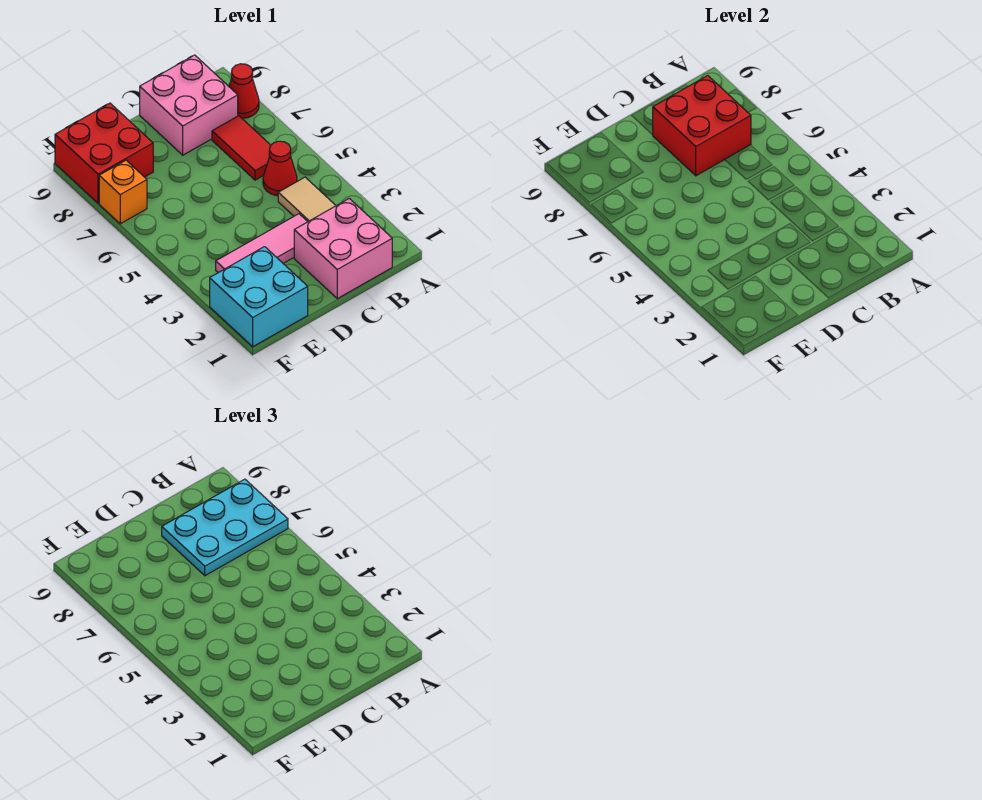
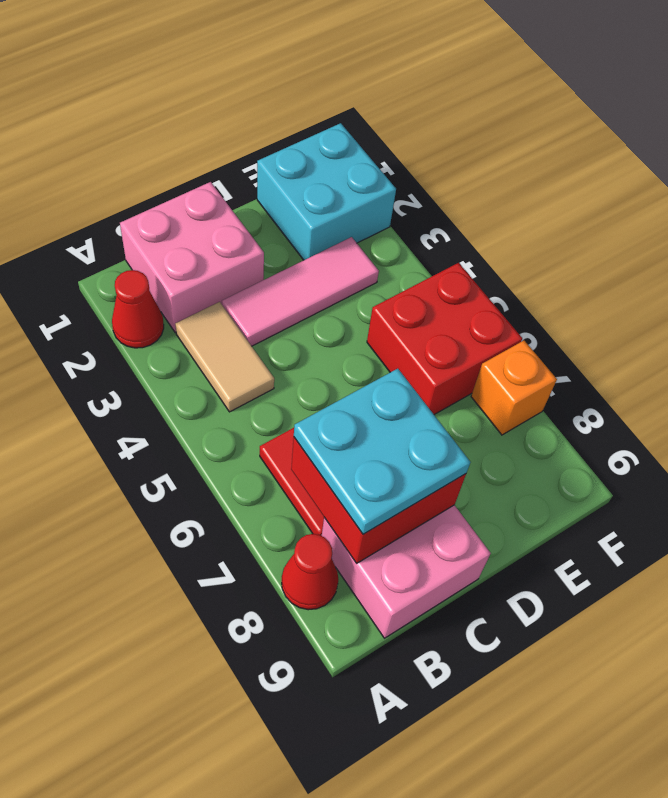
cyan 2x3 plate [162,479,288,576] -> cyan 2x2 plate [294,369,470,534]
red 1x1 cone [263,141,297,196] -> red 1x1 cone moved to [112,270,164,348]
red 2x2 brick [55,103,153,203] -> red 2x2 brick moved to [367,263,522,415]

